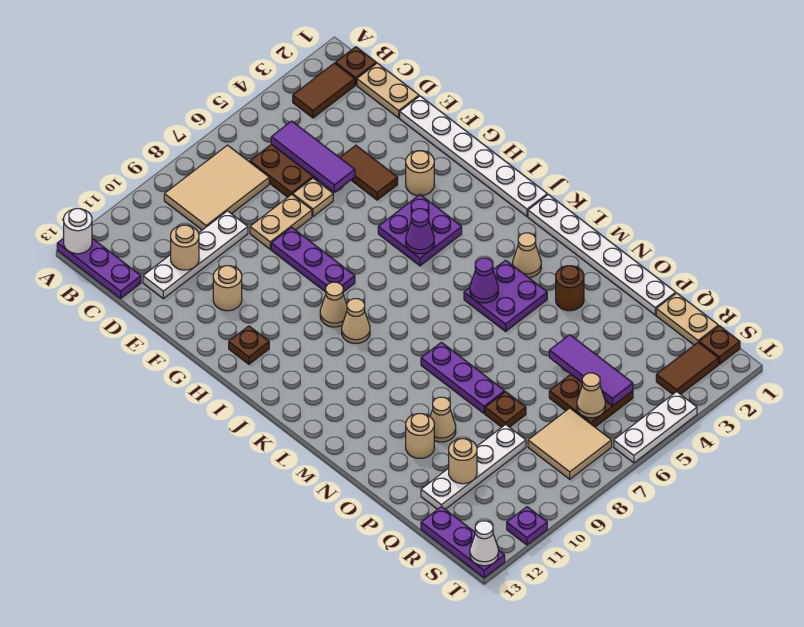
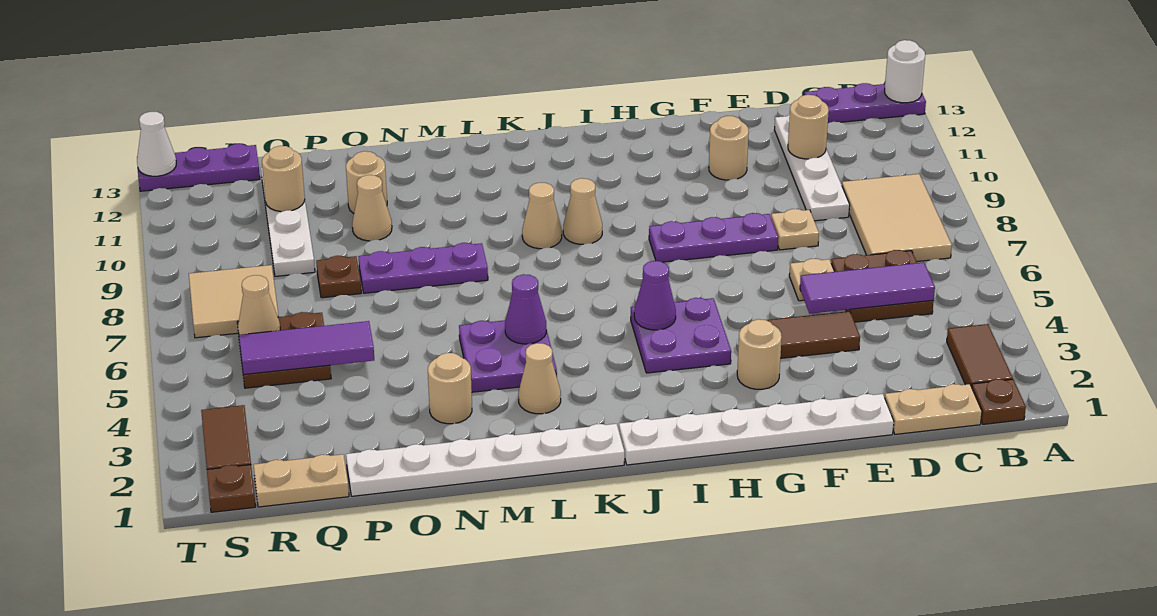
tan 1x2 plate [250,195,312,249] -> tan 1x1 plate [771,209,819,250]
brown 1x1 plate [229,326,269,364] -> none
tan 1x1 cone [320,282,347,327] -> tan 1x1 cone moved to [522,183,562,249]
brown 1x1 round brick [556,266,584,311] -> tan 1x1 round brick [428,353,472,424]
white 1x3 plate [614,392,697,463] -> none
purple 1x1 plate [507,507,547,545] -> none

